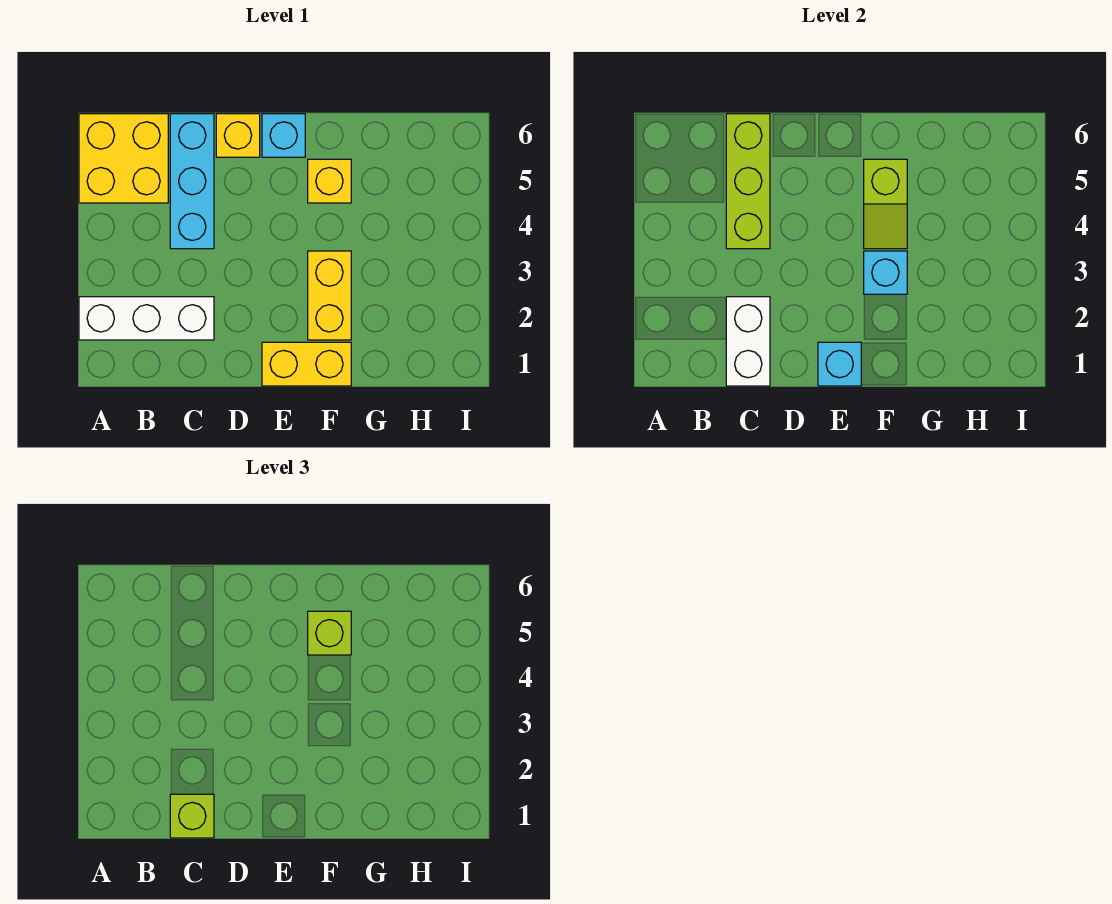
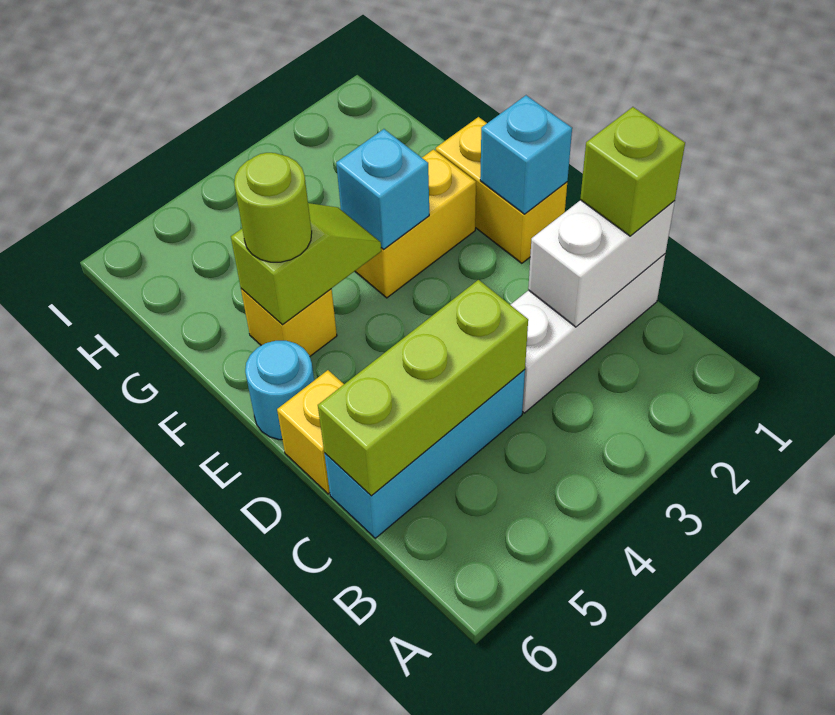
white 1x3 brick [79,297,214,340] -> white 1x3 brick turned to [511,254,665,413]
yellow 2x2 brick [79,114,168,203] -> none
cyan 1x1 brick [262,114,305,157] -> cyan 1x1 round brick [245,341,314,440]
lime 1x1 brick [308,611,351,655] -> lime 1x1 round brick [234,153,312,262]

